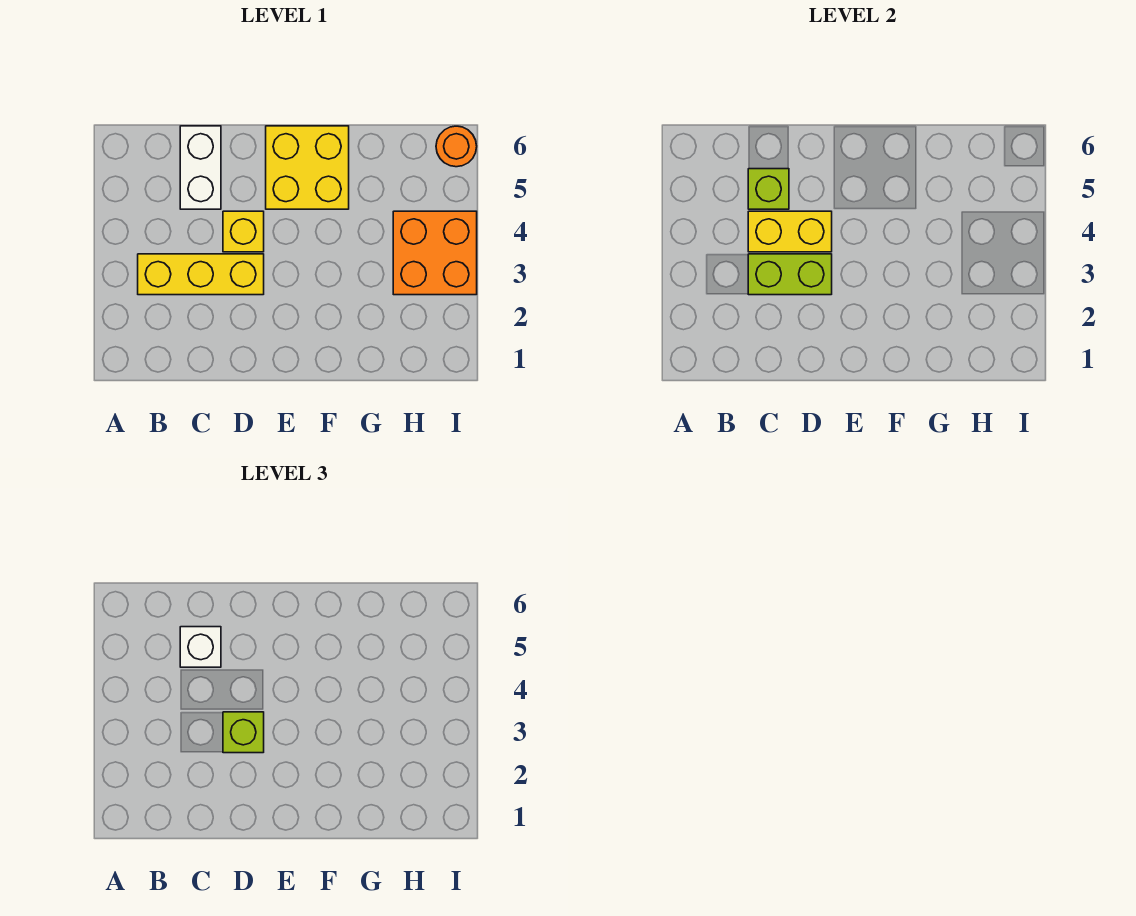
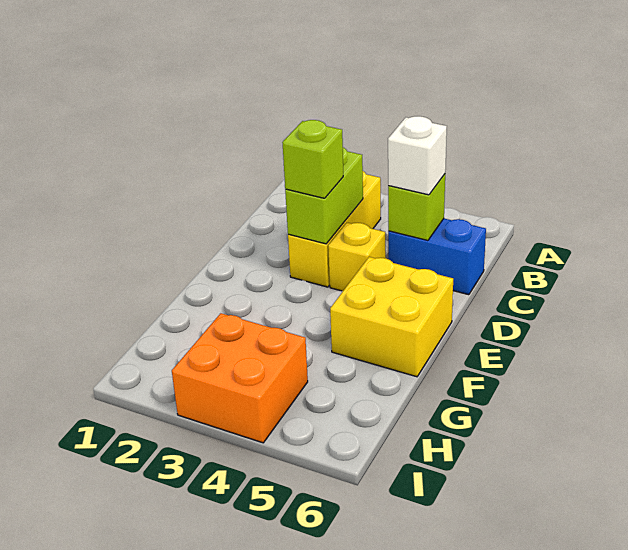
yellow 1x2 brick [748,211,832,252] -> none
white 1x2 brick [180,126,221,209] -> blue 1x2 brick [388,219,486,295]
orange 1x1 round brick [436,126,477,167] -> none

